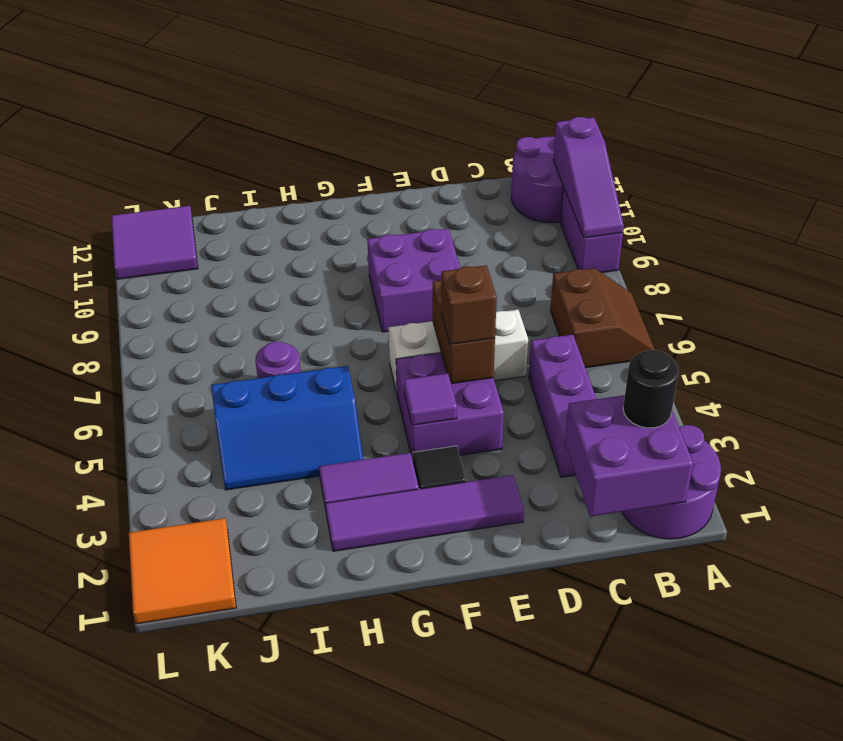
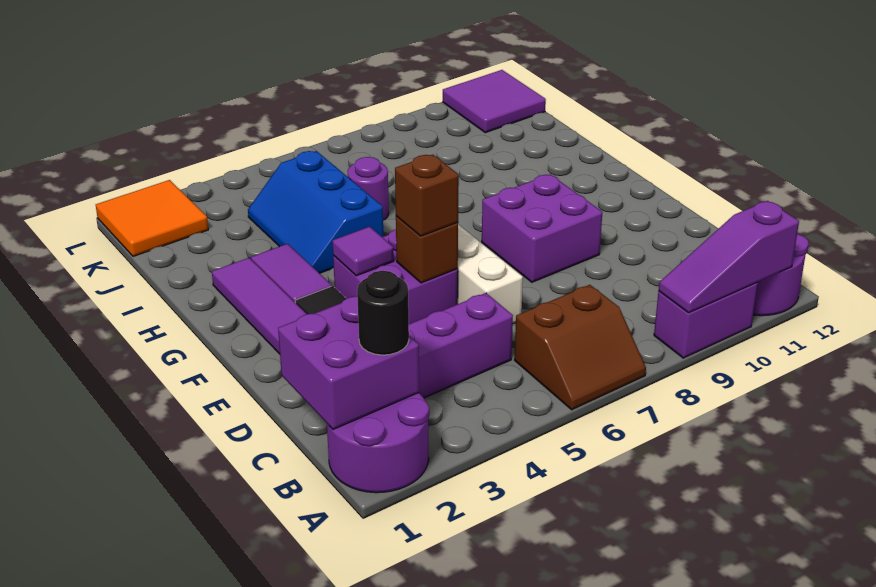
brown 1x2 brick [433,280,495,384] -> brown 1x1 brick [396,216,458,283]

